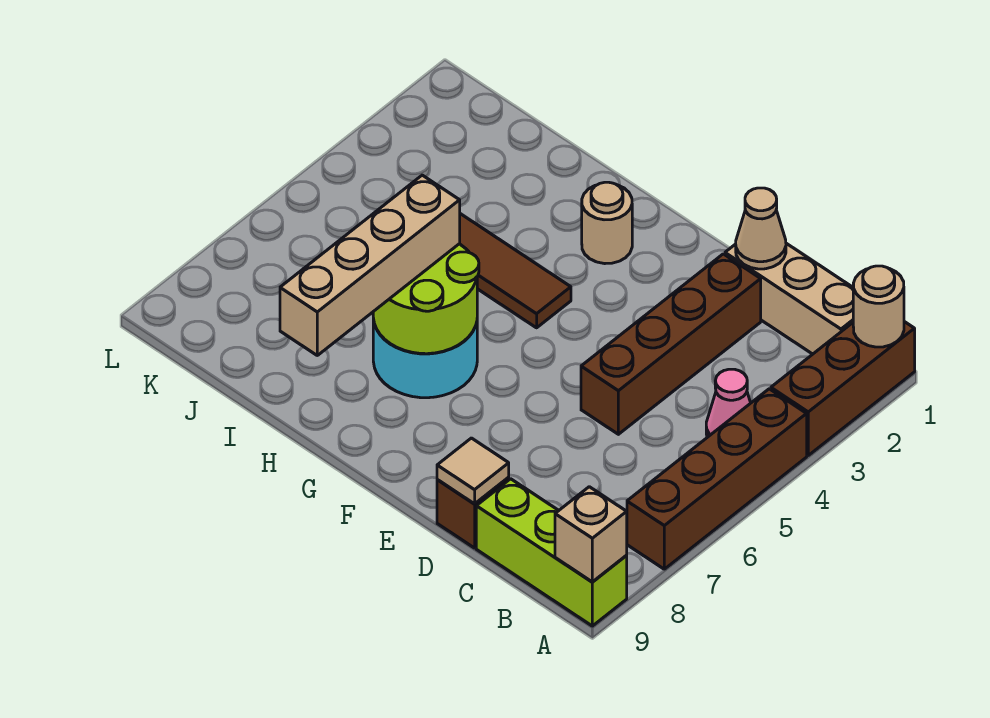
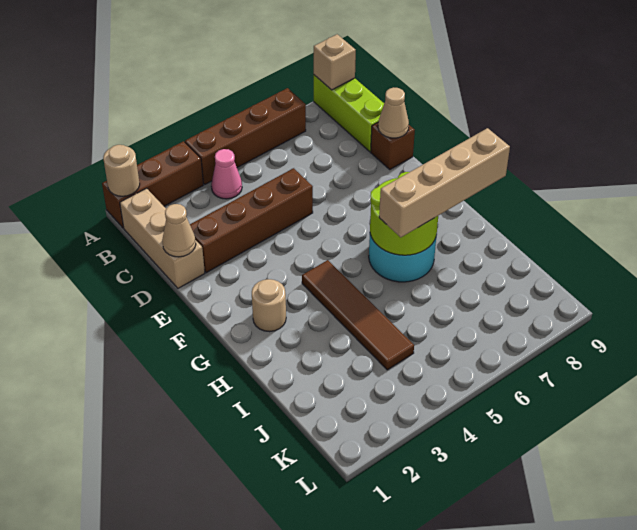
tan 1x1 tile [437,438,509,504] -> tan 1x1 cone [378,87,409,138]

